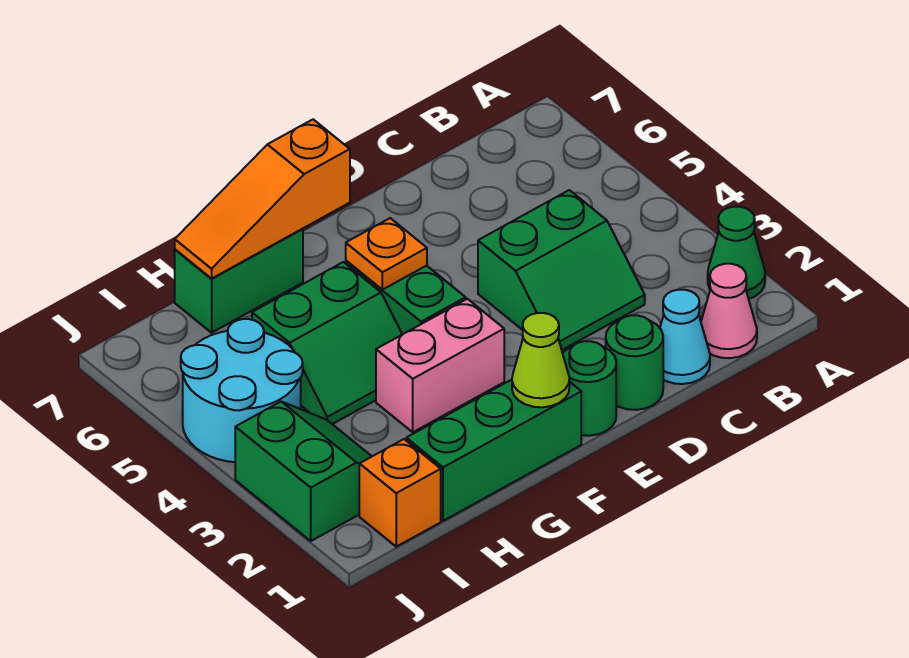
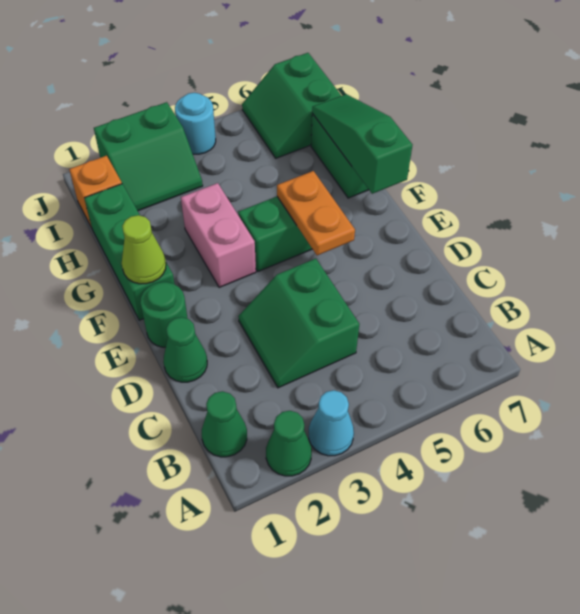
pink 1x1 cone [701,264,757,358] -> green 1x1 cone [202,391,247,457]
cyan 1x1 cone [660,290,710,384] -> cyan 1x1 cone moved to [309,390,354,456]
green 1x1 round brick [606,315,663,410] -> green 1x1 cone [163,317,207,382]
orange 1x1 plate [346,218,427,290] -> orange 1x2 plate [277,171,355,255]
orange 1x3 slope [175,119,350,279] -> green 1x3 slope [312,94,412,194]
green 2x2 slope [252,262,402,424] -> green 2x2 slope moved to [242,53,341,158]
cyan 2x2 round brick [181,319,303,462] -> cyan 1x1 round brick [175,93,216,154]

